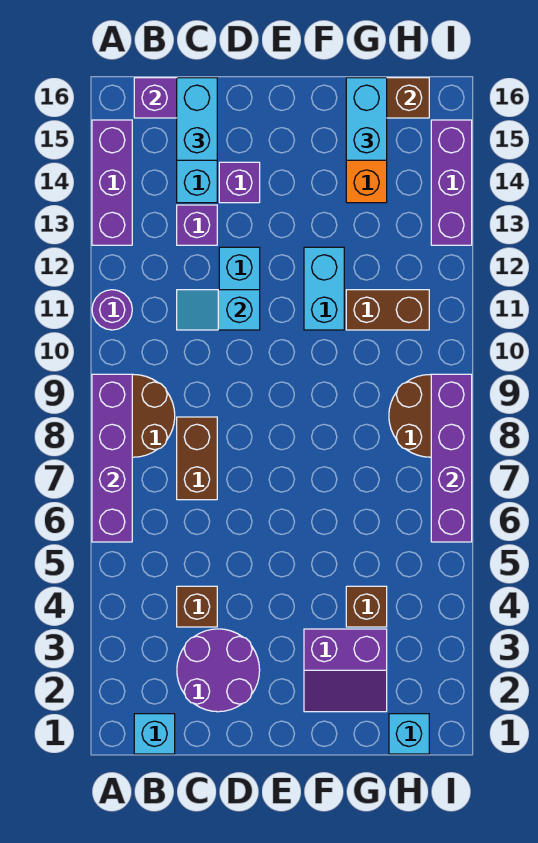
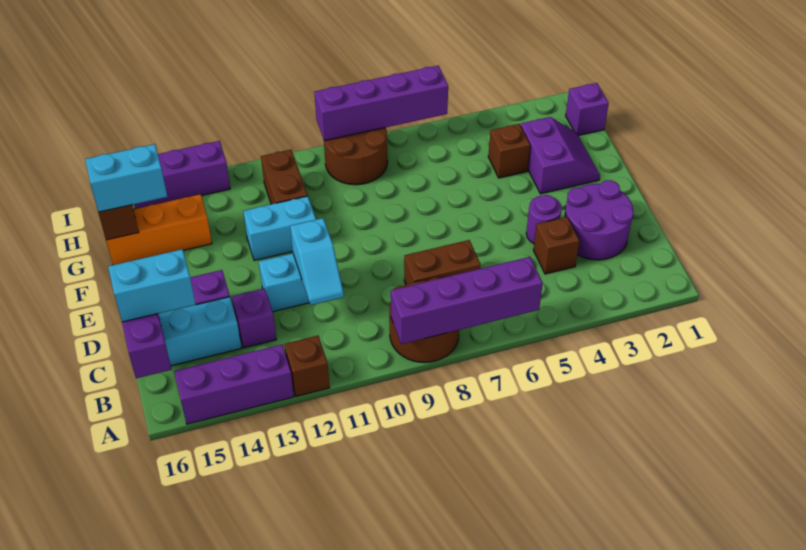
purple 1x1 round brick [92,290,132,330] -> purple 1x1 round brick moved to [526,195,562,244]
none -> brown 1x1 brick [284,336,330,396]
cyan 1x1 brick [134,714,175,754] -> none
cyan 1x1 brick [389,714,429,754] -> purple 1x1 brick [566,83,609,136]

